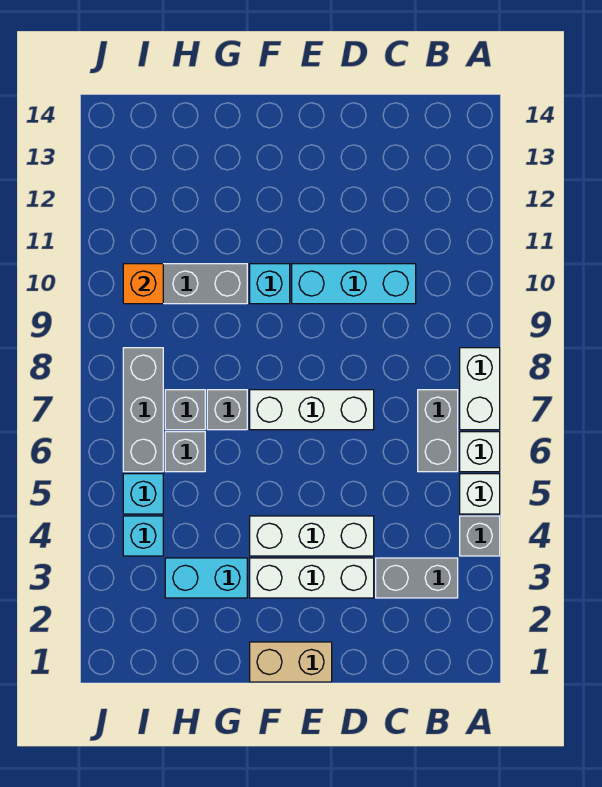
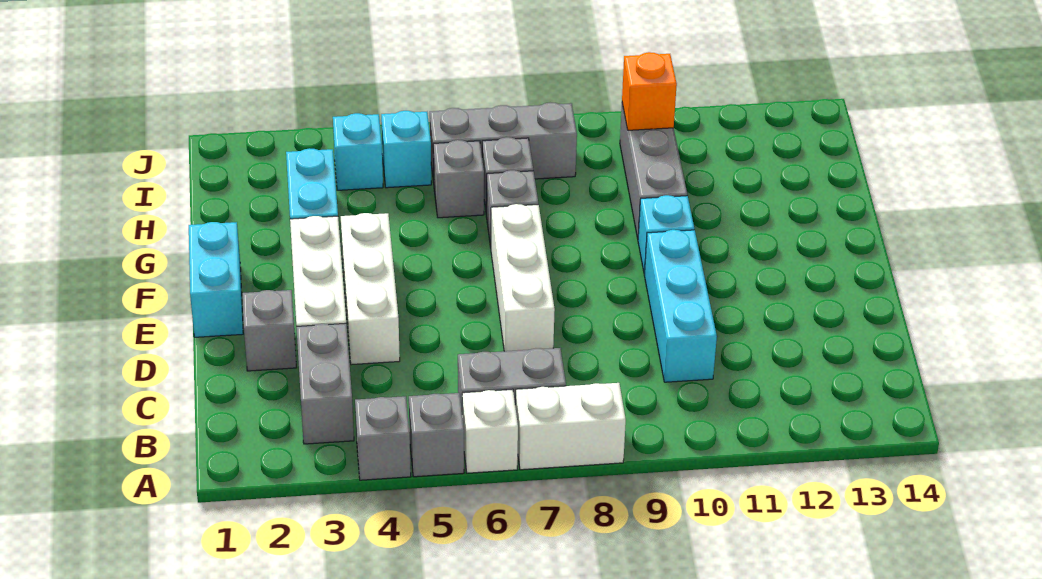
white 1x1 brick [460,474,500,514] -> grey 1x1 brick [409,393,464,477]
none -> grey 1x1 brick [242,290,297,371]
tan 1x2 brick [250,642,332,682] -> cyan 1x2 brick [189,222,243,337]

